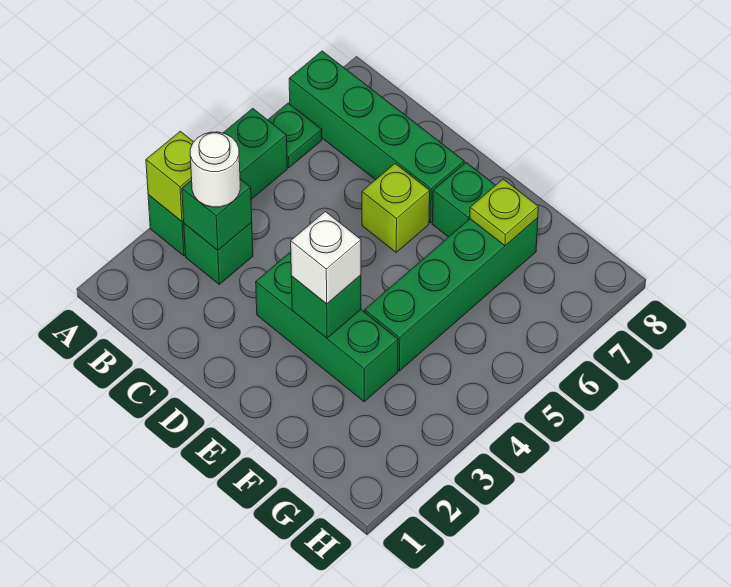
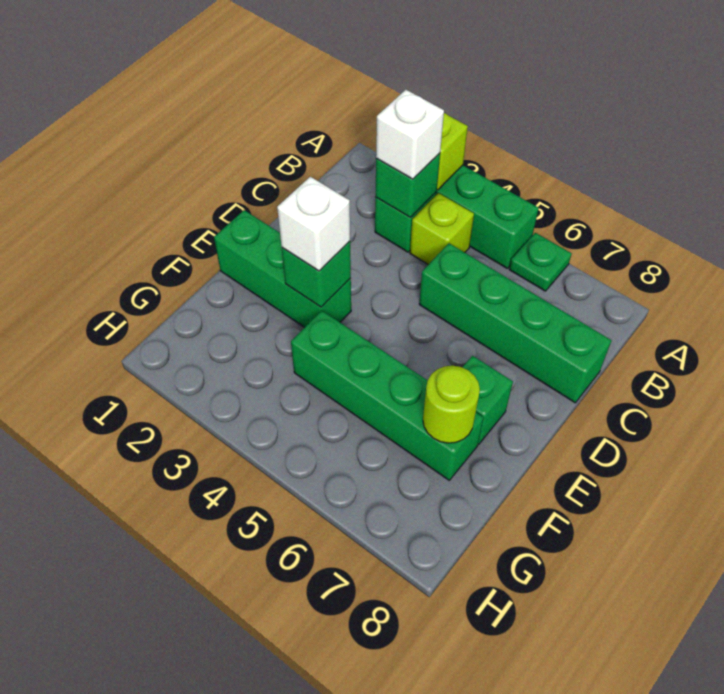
green 1x4 brick [289,51,464,223] -> green 1x4 brick turned to [419,243,611,403]
white 1x1 round brick [190,132,240,207] -> white 1x1 brick [376,90,444,179]
green 1x3 brick [256,253,398,402] -> green 1x3 brick turned to [214,210,351,328]
lime 1x1 brick [362,164,430,252] -> lime 1x1 brick moved to [410,193,474,265]
lime 1x1 plate [470,179,538,246] -> lime 1x1 round brick [423,366,480,443]

